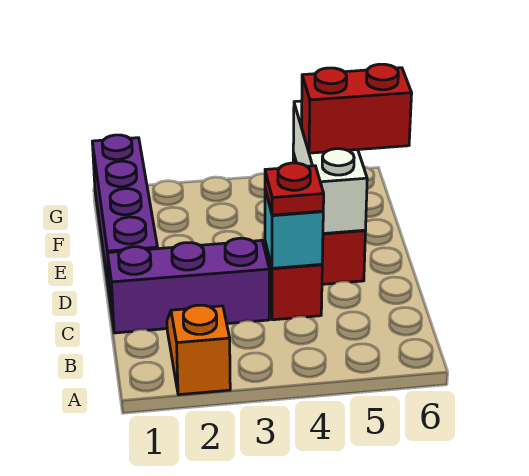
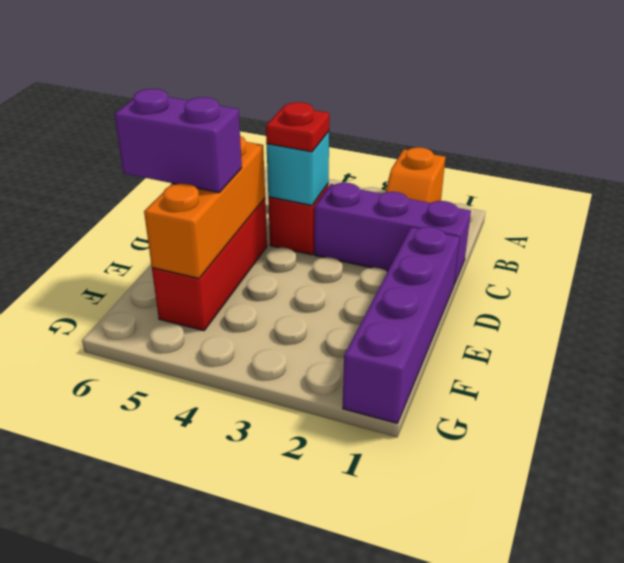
white 1x3 brick [293,101,367,234] -> orange 1x3 brick [144,136,265,278]
red 1x2 brick [302,64,412,153] -> purple 1x2 brick [114,89,242,193]

